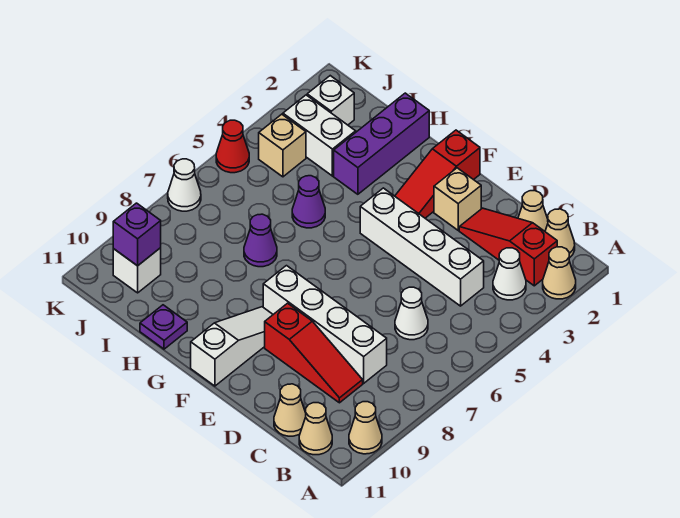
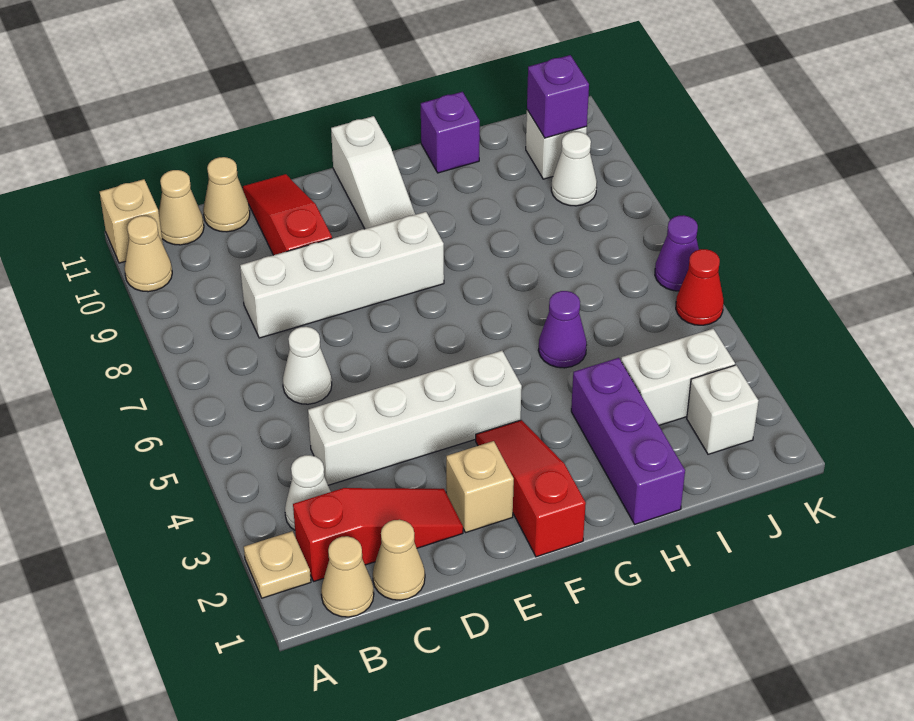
tan 1x1 cone [543,247,576,299] -> tan 1x1 plate [244,531,311,598]
red 1x3 slope [265,303,363,403] -> red 1x3 slope turned to [243,174,332,255]
purple 1x1 cone [244,214,277,267] -> purple 1x1 cone moved to [655,215,699,291]
purple 1x1 plate [140,305,187,349] -> purple 1x1 brick [421,92,480,173]
tan 1x1 brick [259,114,306,177] -> tan 1x1 brick moved to [100,179,163,263]
white 1x1 cone [168,159,201,211] -> white 1x1 cone moved to [551,132,597,206]

